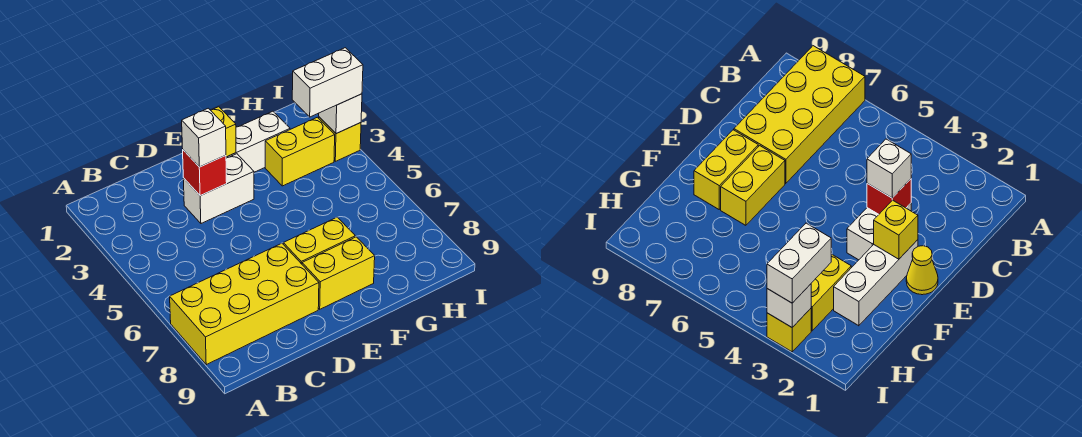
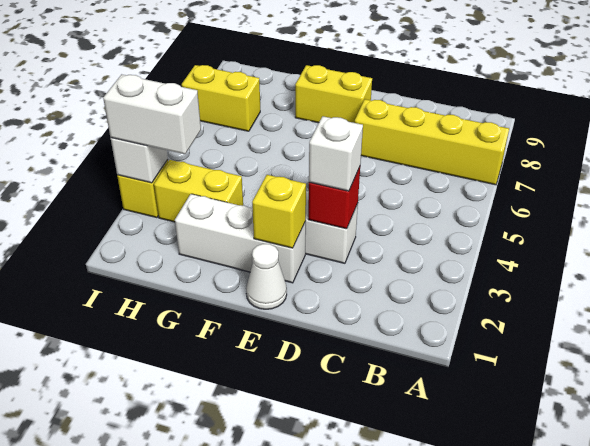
yellow 2x4 brick [170,243,319,365] -> yellow 1x4 brick [355,99,509,185]
yellow 1x1 cone [906,246,938,295] -> white 1x1 cone [246,244,287,309]
yellow 1x2 brick [283,217,355,264] -> yellow 1x2 brick moved to [182,65,260,131]

